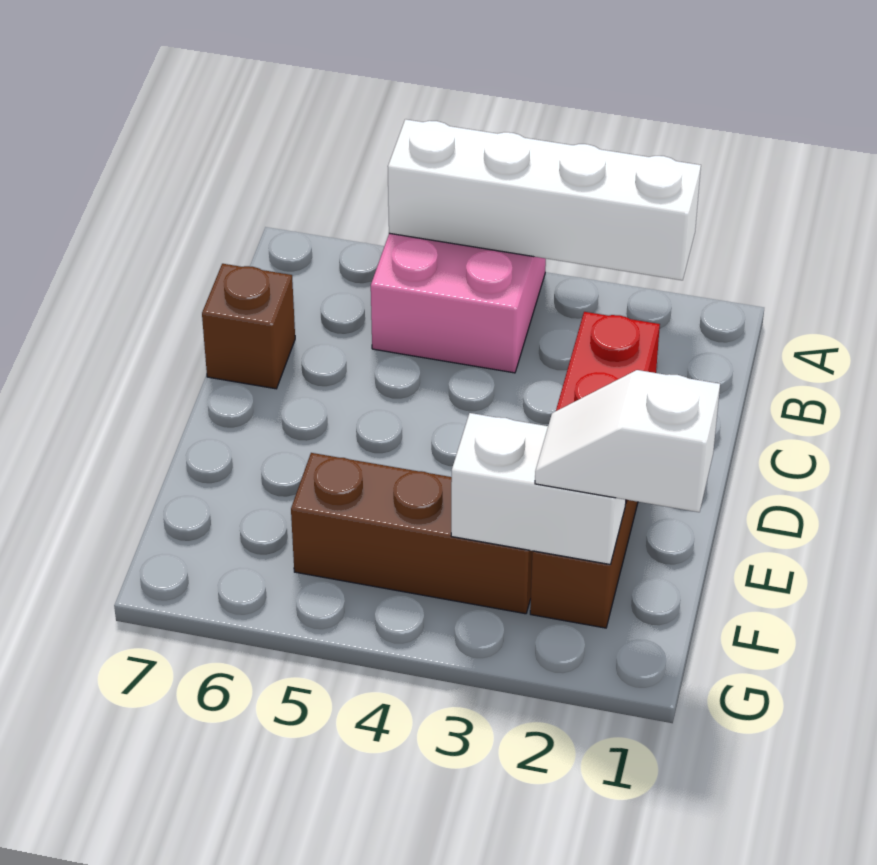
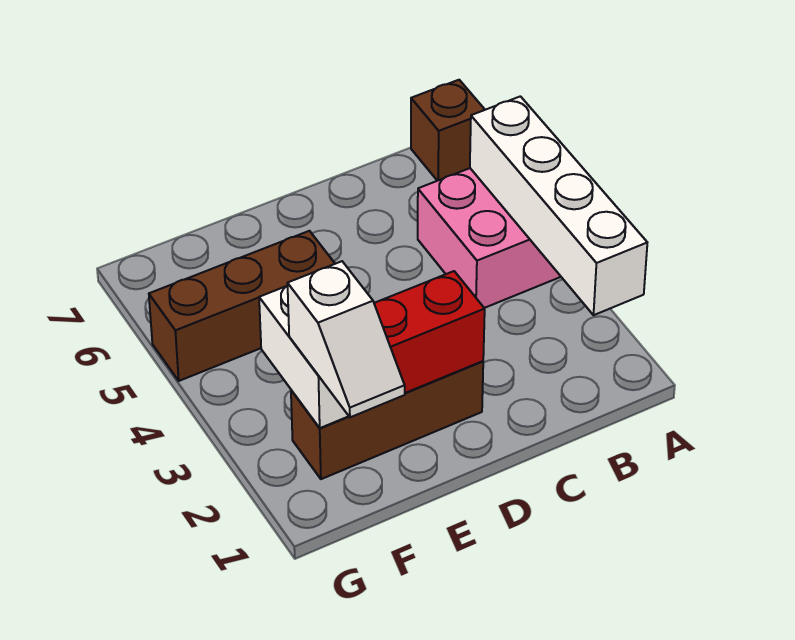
brown 1x1 brick [202,264,295,389] -> brown 1x1 brick moved to [411,80,485,181]
white 1x2 slope [535,370,720,512] -> white 1x2 slope turned to [287,261,405,417]
brown 1x3 brick [291,453,533,614] -> brown 1x3 brick turned to [149,231,335,381]

